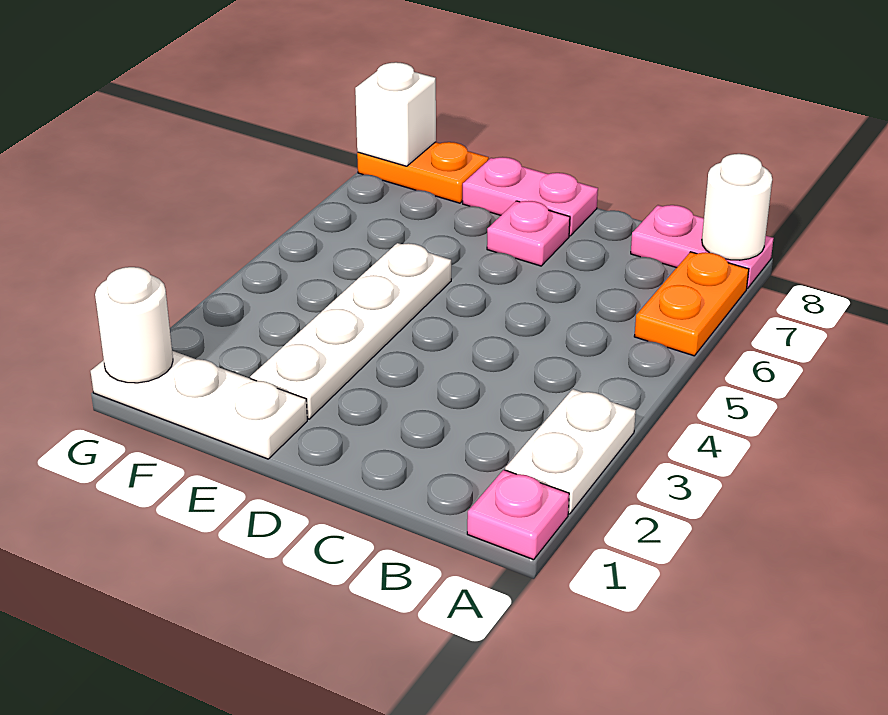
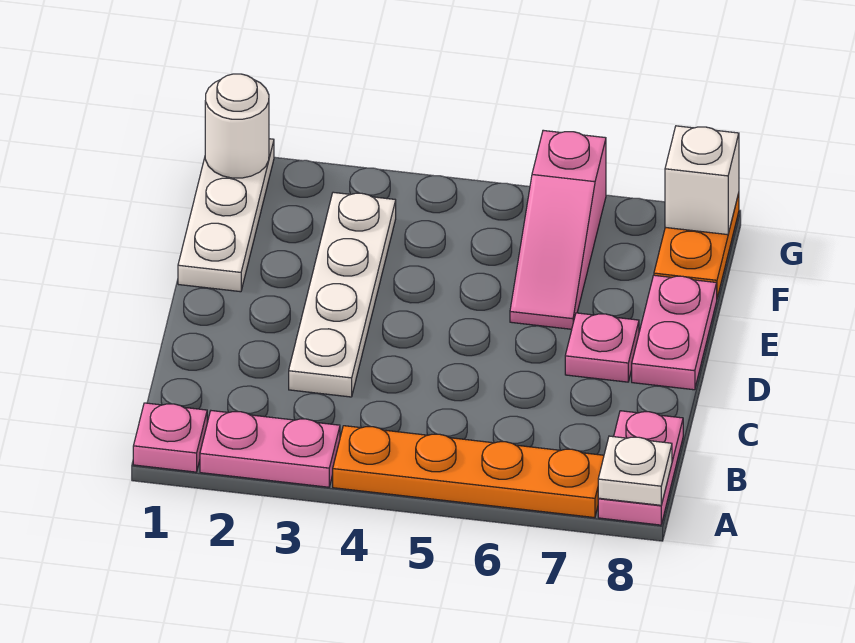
white 1x2 plate [505,389,636,514] -> pink 1x2 plate [200,411,340,487]
orange 1x2 plate [634,252,749,356] -> orange 1x4 plate [333,426,604,518]
white 1x1 round brick [702,154,772,260] -> white 1x1 plate [598,436,672,505]
white 1x4 plate [250,243,451,419] -> white 1x4 plate turned to [289,192,396,397]
none -> pink 1x3 slope [510,130,606,329]

